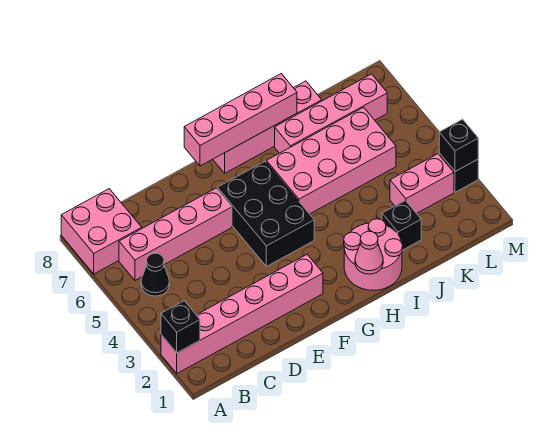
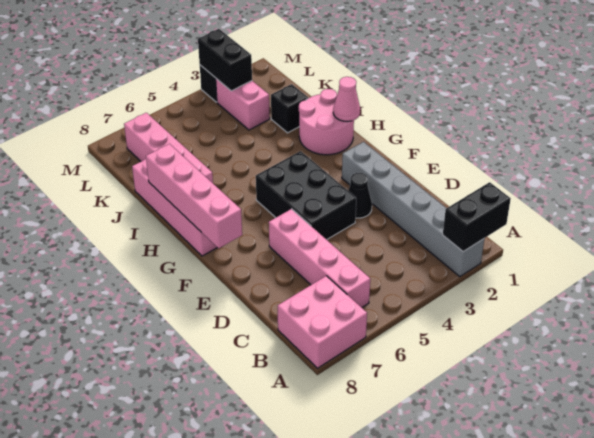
pink 1x6 brick [161,255,323,373] -> grey 1x6 brick [342,142,484,277]
black 1x1 brick [161,301,200,353] -> black 1x2 brick [443,182,511,251]
black 1x1 cone [141,253,169,296] -> black 1x1 cone moved to [348,173,372,218]
black 2x3 brick [217,161,314,267] -> black 2x3 brick turned to [256,151,356,240]
pink 2x4 brick [267,107,396,214] -> none
black 1x1 brick [439,119,478,171] -> black 1x2 brick [198,29,252,91]

